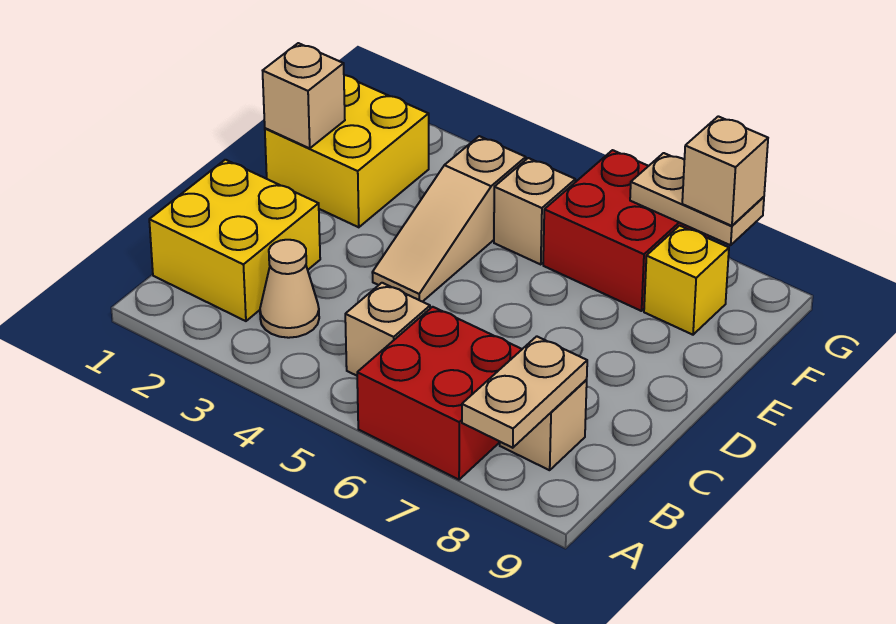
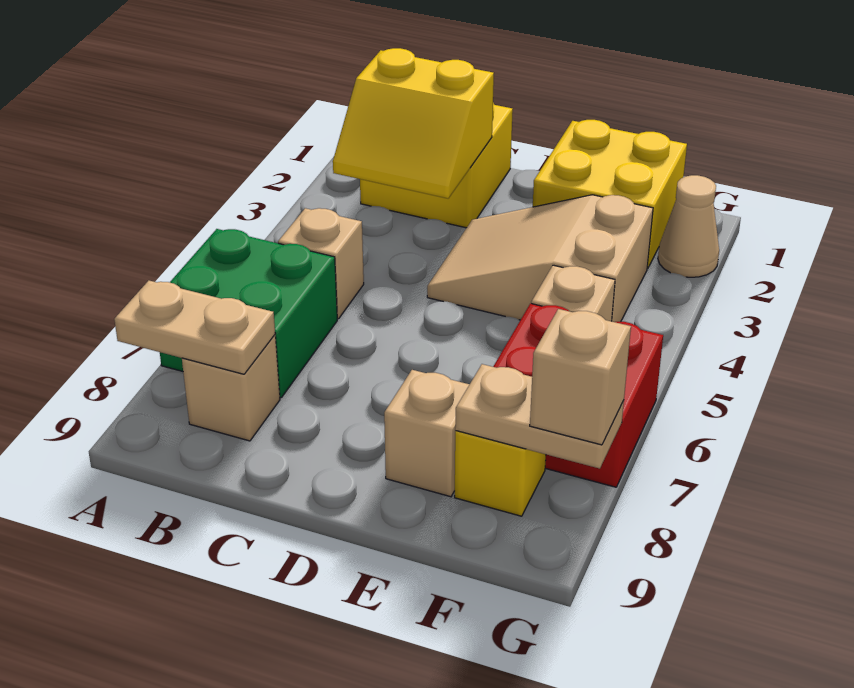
red 2x2 brick [357,307,522,480] -> green 2x2 brick [160,229,337,398]
none -> yellow 2x2 slope [333,48,494,198]
tan 1x1 cone [260,240,319,338] -> tan 1x1 cone moved to [658,175,719,277]
tan 1x3 slope [372,136,526,302] -> tan 2x3 slope [427,195,653,322]
tan 1x1 brick [263,43,345,148] -> tan 1x1 brick moved to [384,370,469,497]
tan 1x2 plate [630,153,764,245] -> tan 1x2 plate turned to [455,364,624,469]

